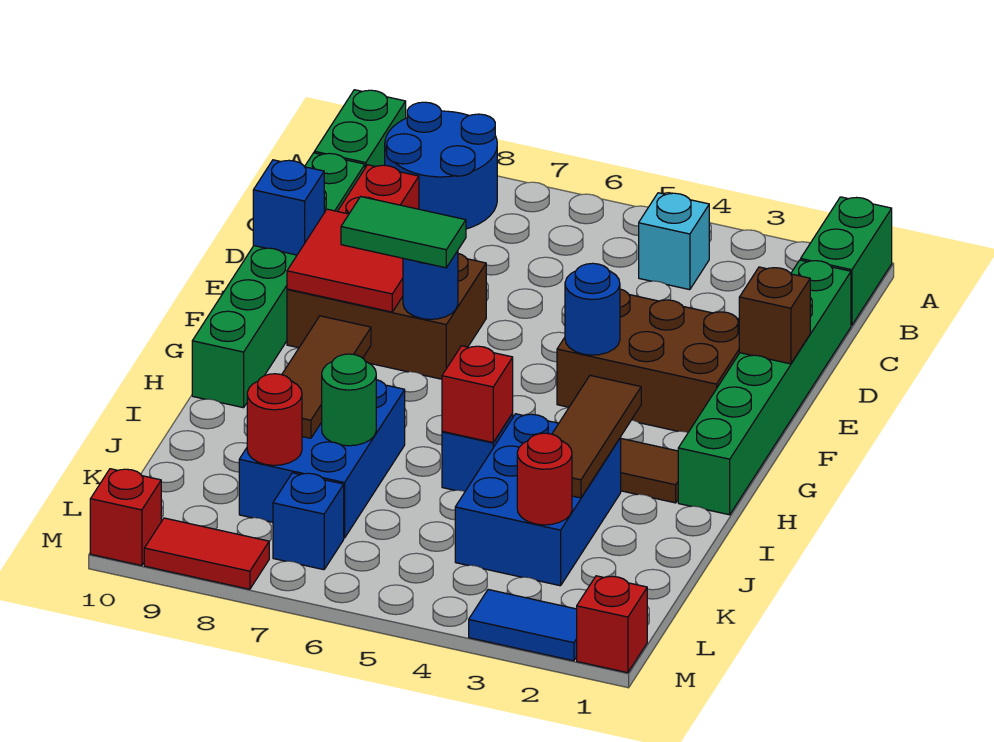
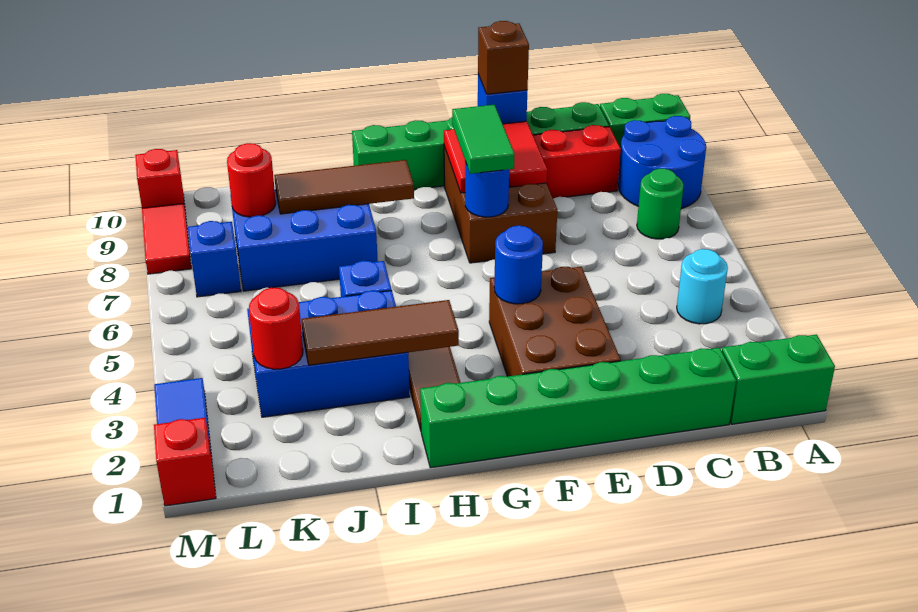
cyan 1x1 brick [639,193,709,290] -> cyan 1x1 round brick [677,249,728,324]
brown 1x1 brick [739,267,810,364] -> brown 1x1 brick moved to [478,21,529,94]
red 1x1 brick [442,346,513,442] -> none
green 1x1 round brick [322,354,376,446] -> green 1x1 round brick moved to [637,169,684,239]

